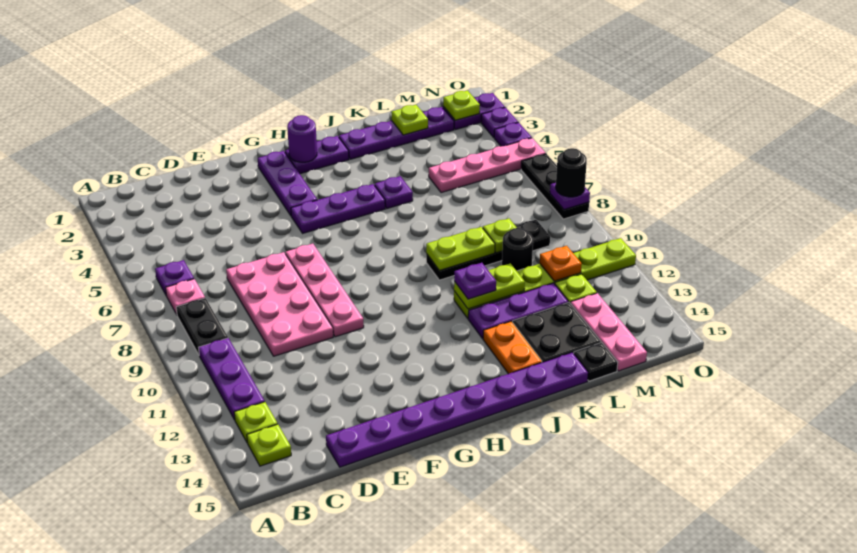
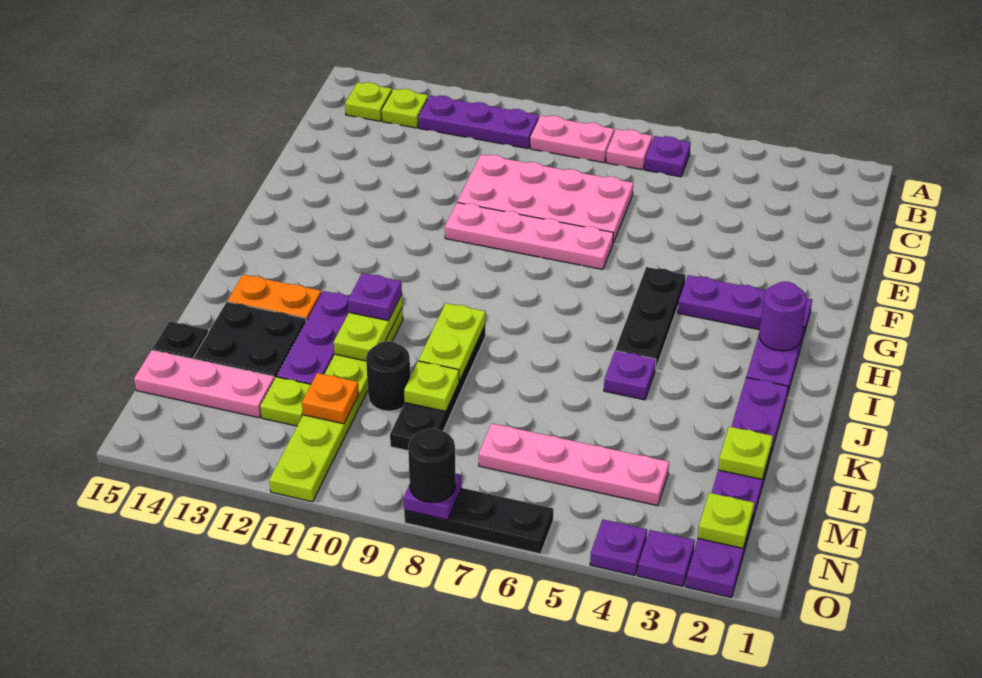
black 1x2 plate [176,298,228,355] -> pink 1x2 plate [530,116,614,163]
purple 1x8 plate [326,352,588,467] -> none
purple 1x3 plate [291,184,385,233] -> black 1x3 plate [615,267,686,370]
pink 1x4 plate [429,138,546,193] -> pink 1x4 plate turned to [479,423,669,506]

